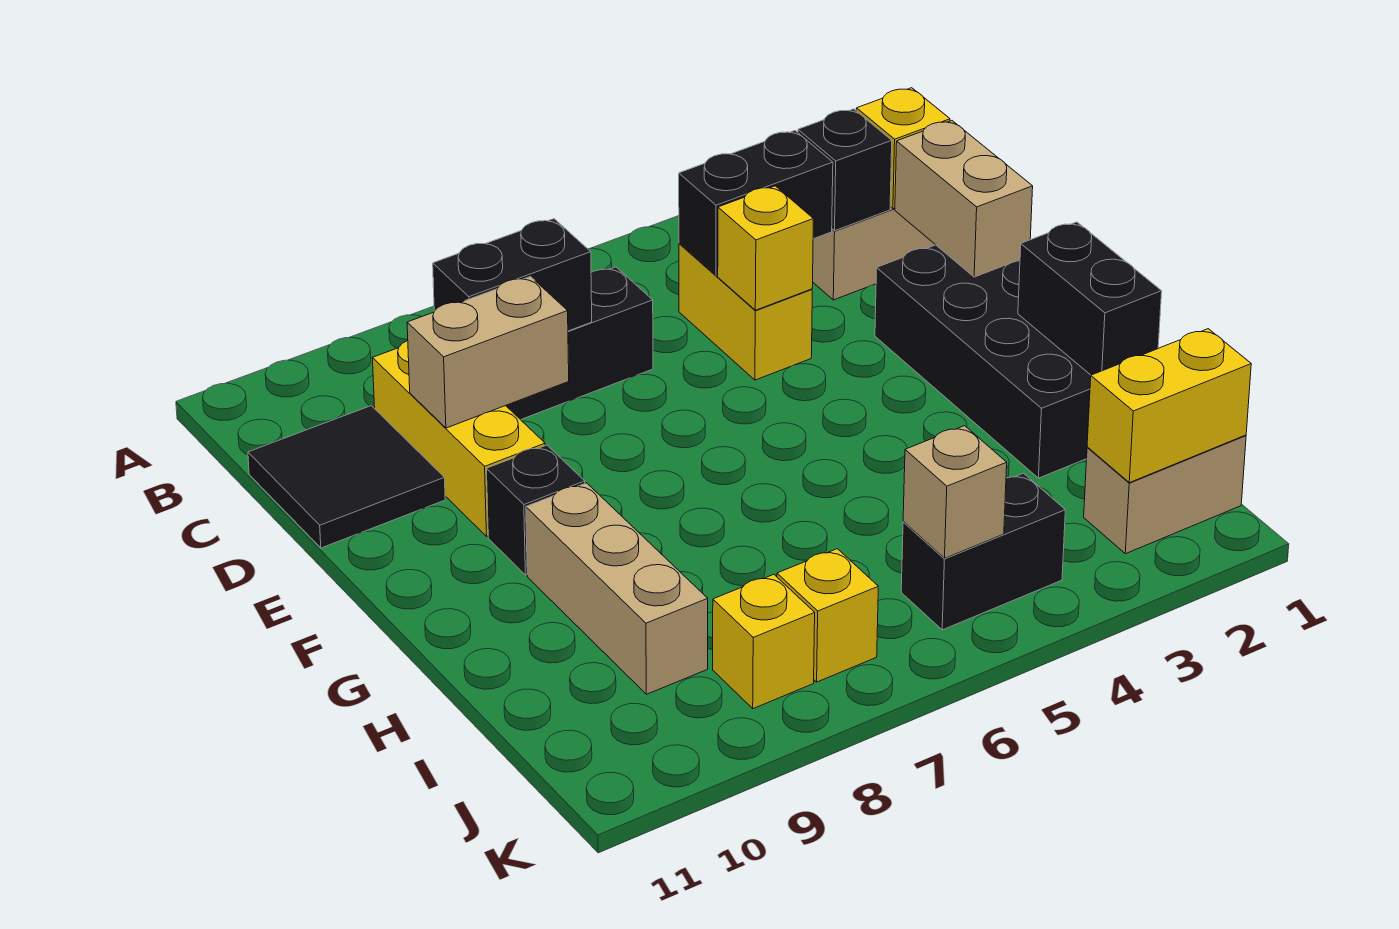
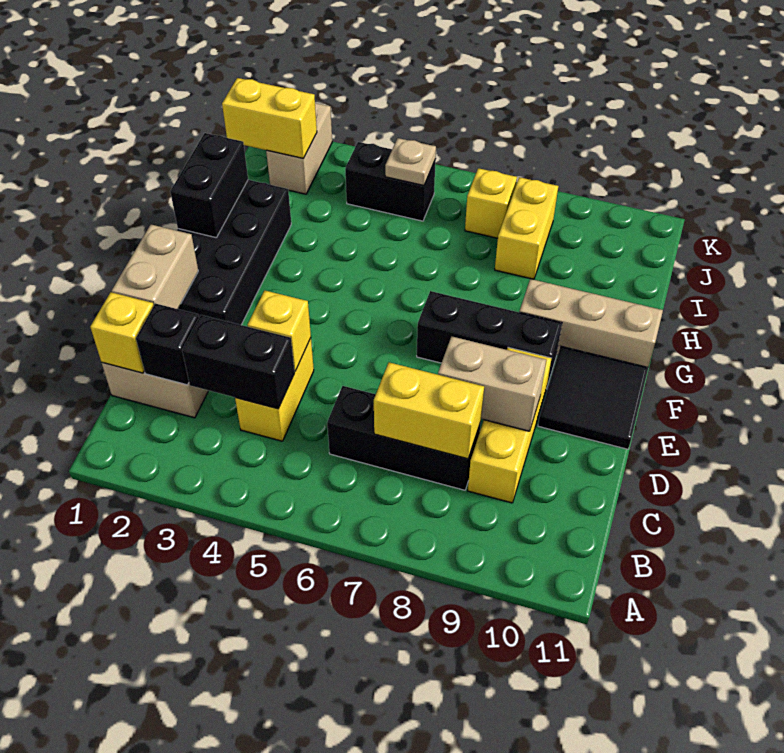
black 1x2 brick [433,219,592,331] -> yellow 1x2 brick [374,362,484,459]
black 2x2 tile [248,406,445,548] -> black 2x2 tile moved to [538,346,648,449]
black 1x1 brick [487,445,585,575] -> black 1x3 brick [417,291,562,389]
tan 1x3 brick [526,483,708,694] -> tan 1x3 brick turned to [520,279,663,367]
tan 1x2 brick [1084,435,1246,554] -> tan 1x2 brick turned to [266,103,332,194]
tan 1x1 brick [903,426,1007,558] -> tan 1x1 plate [385,138,436,186]
yellow 1x1 brick [713,574,815,709] -> yellow 1x2 brick [495,177,558,279]

